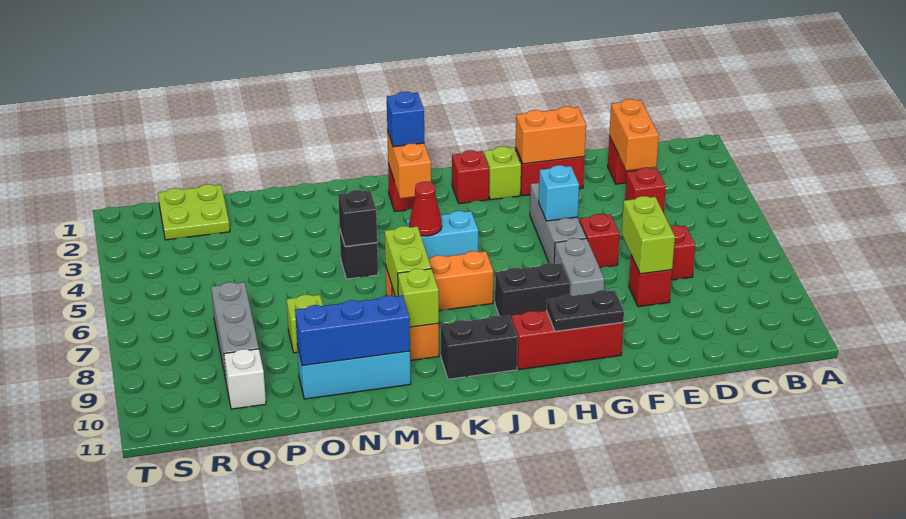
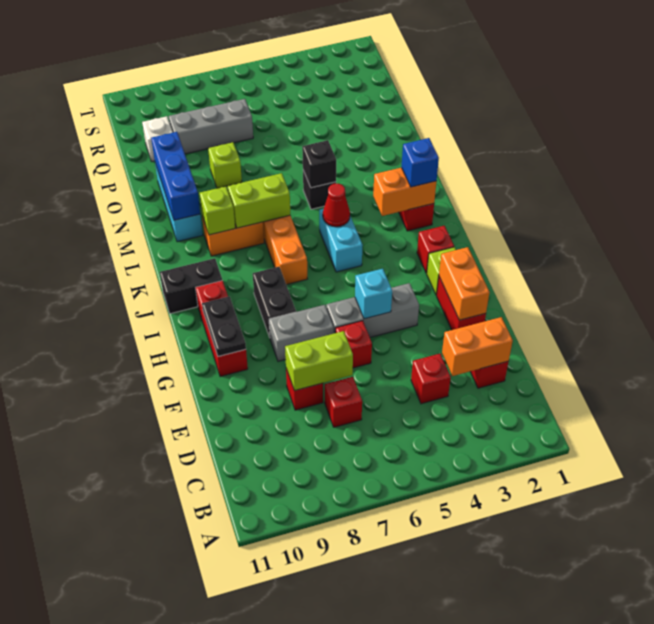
black 1x2 brick [441,315,518,379] -> black 1x2 brick turned to [160,258,223,314]
lime 2x2 plate [158,184,230,240] -> none

